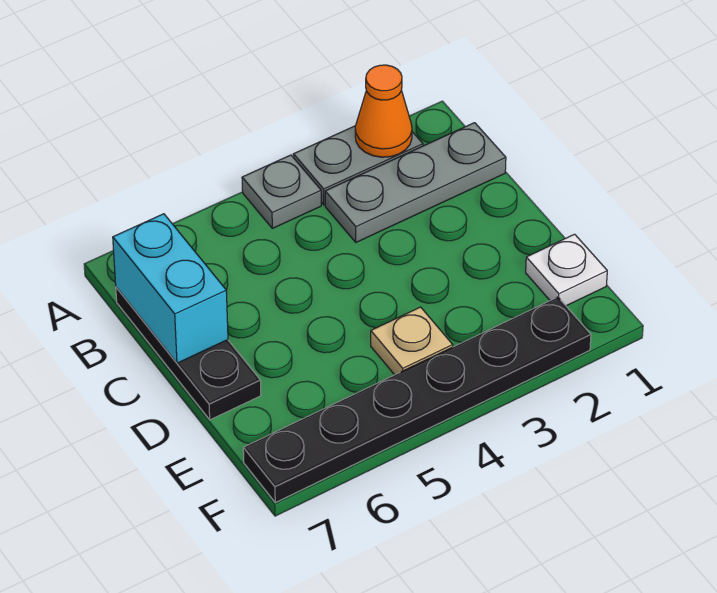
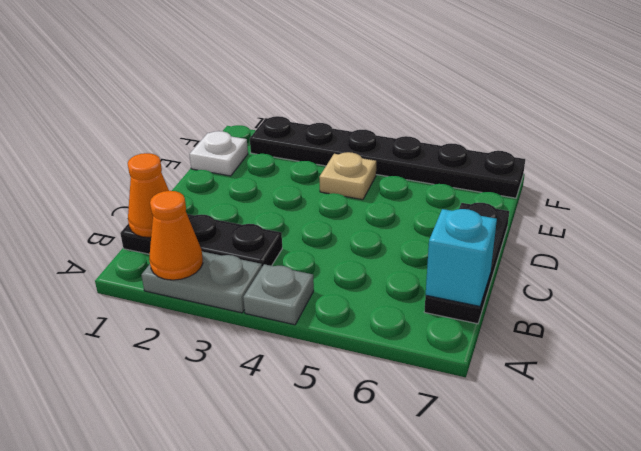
grey 1x3 plate [325,123,506,242] -> black 1x3 plate [120,214,282,267]
none -> orange 1x1 cone [128,153,169,238]
cyan 1x2 brick [113,214,228,363] -> cyan 1x1 brick [426,209,497,306]

